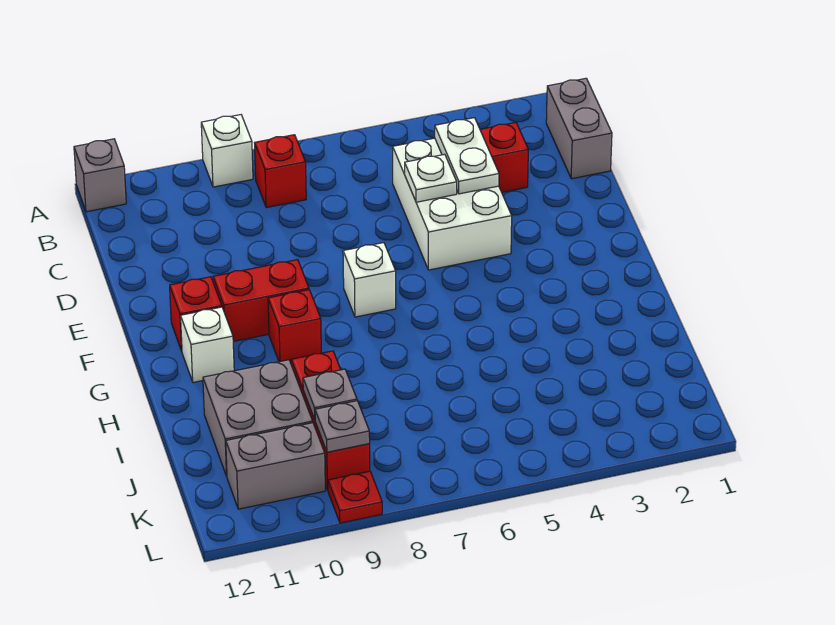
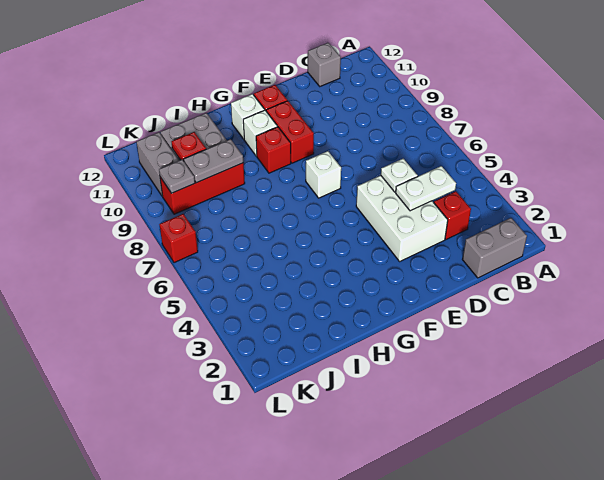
white 1x1 brick [201,115,253,187] -> white 1x1 brick moved to [243,110,277,156]
grey 1x1 brick [74,139,126,212] -> grey 1x1 brick moved to [308,43,341,86]
red 1x1 brick [255,135,306,208] -> red 1x1 brick moved to [159,214,198,263]
white 2x3 brick [393,138,512,270] -> white 2x3 brick turned to [356,176,448,261]
grey 1x1 plate [303,369,357,420] -> grey 1x2 plate [184,139,243,183]
red 1x1 plate [328,471,382,523] -> red 1x1 plate moved to [172,132,206,161]

